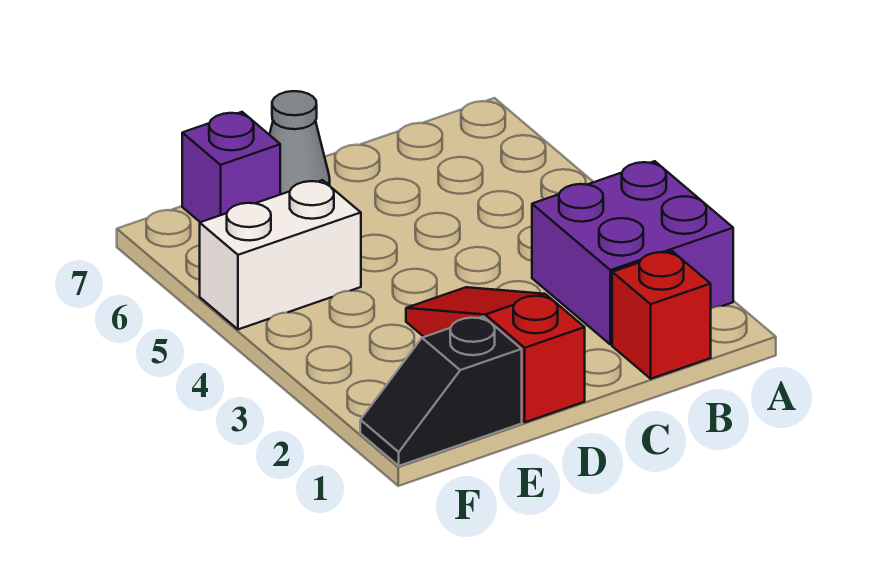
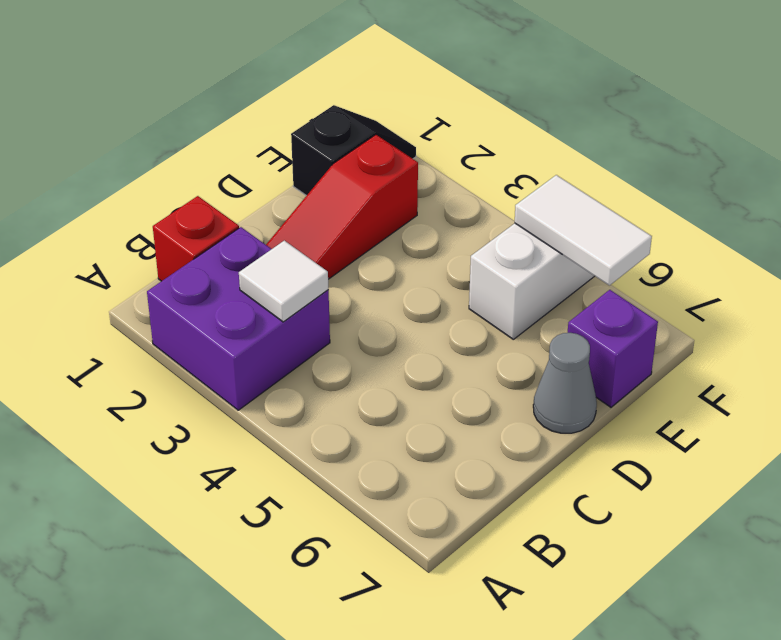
none -> white 1x1 tile [239,241,328,322]
red 1x3 slope [406,287,585,422] -> red 1x3 slope turned to [266,135,418,279]
none -> white 1x2 tile [515,175,652,285]

